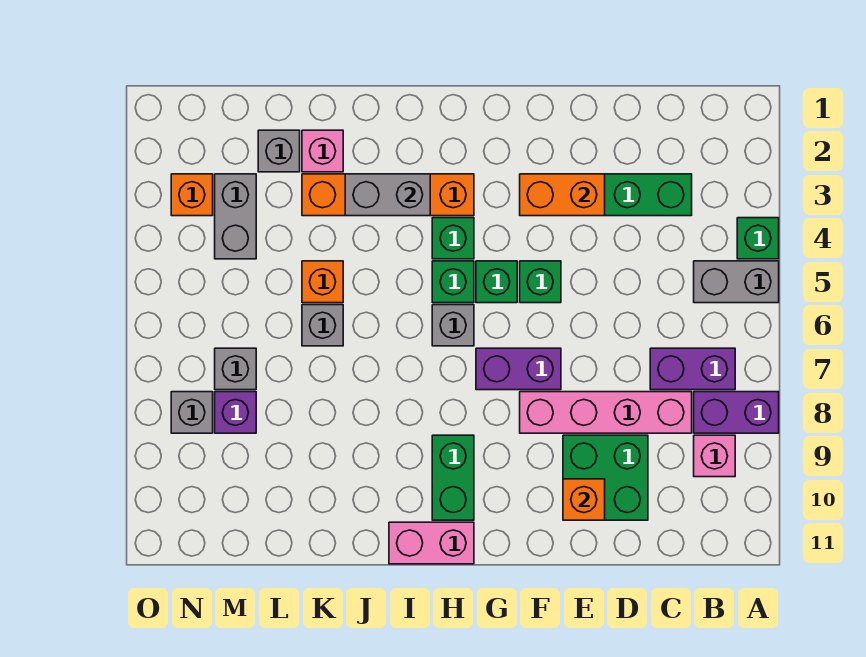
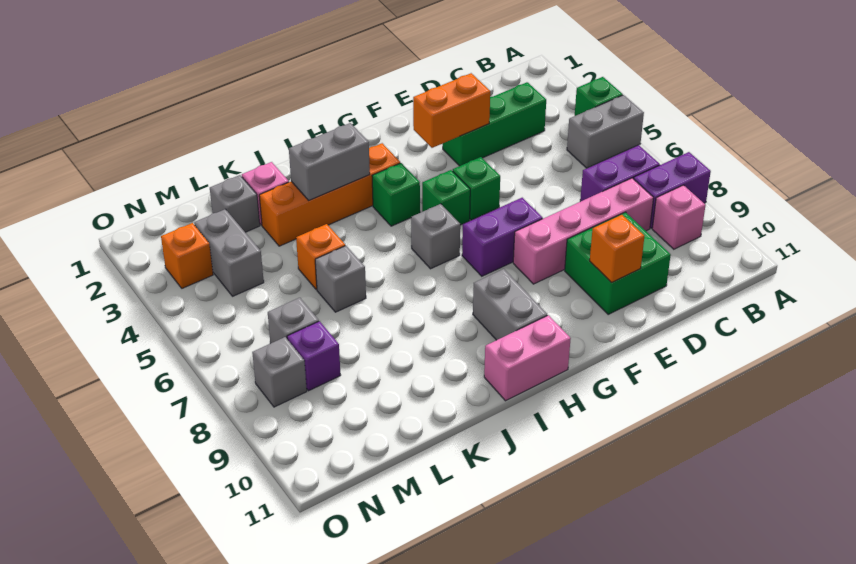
green 1x1 brick [432,261,474,303] -> none
green 1x2 brick [432,435,474,520] -> grey 1x2 brick [473,269,547,340]

